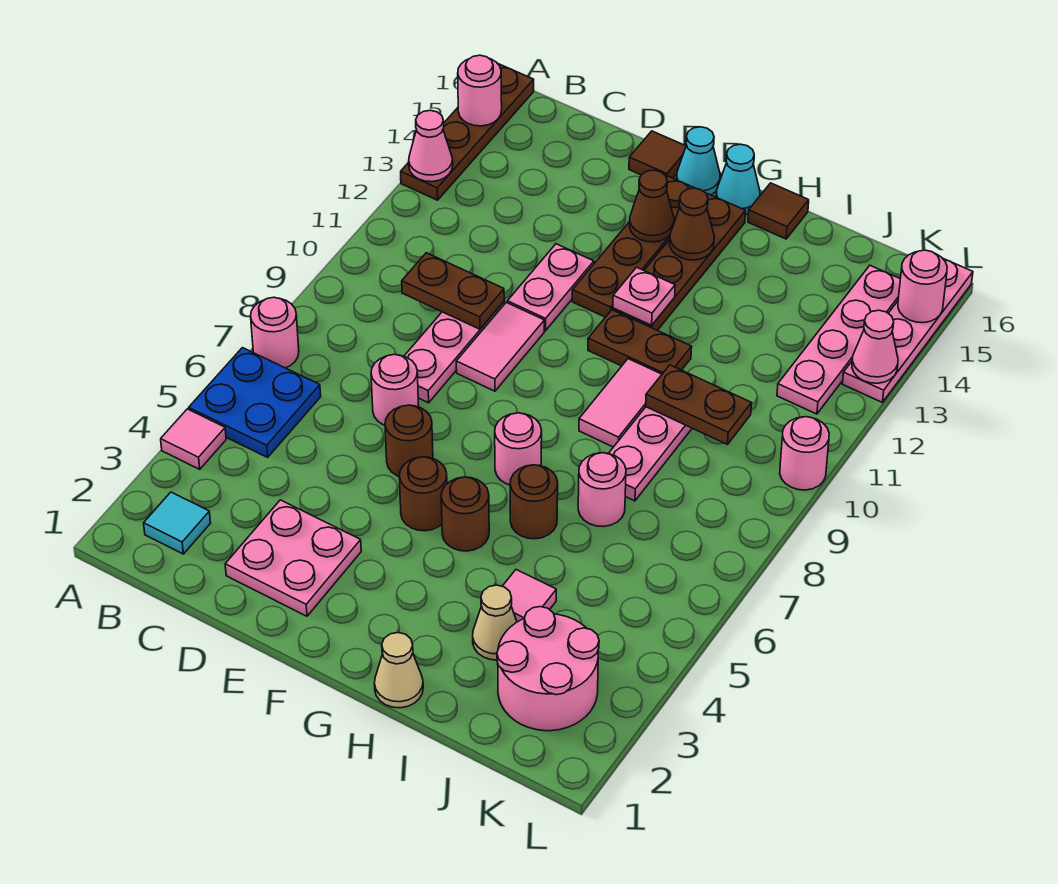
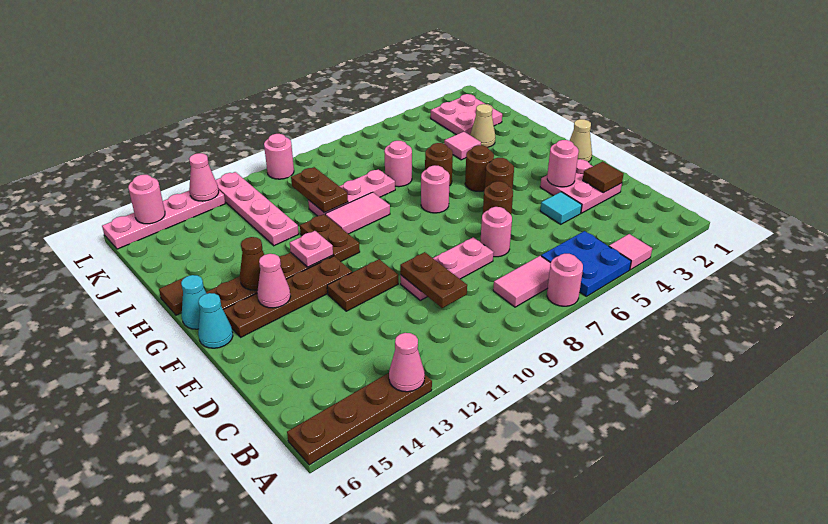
pink 1x1 round brick [458,55,502,126] -> pink 1x1 round brick moved to [547,140,579,187]
cyan 1x1 tile [144,492,211,554] -> cyan 1x1 tile moved to [540,192,582,224]
pink 1x2 tile [456,302,544,391] -> pink 1x2 tile moved to [493,256,551,307]
pink 1x2 plate [507,244,594,331] -> brown 1x2 plate [327,259,398,311]
brown 1x1 tile [629,131,686,178] -> brown 1x1 tile moved to [583,162,623,193]
brown 1x1 cone [630,170,674,242] -> pink 1x1 cone [257,254,291,308]
tan 1x1 cone [374,633,423,708] -> tan 1x1 cone moved to [570,119,592,162]
pink 2x2 round brick [497,607,599,731] -> pink 2x2 plate [431,94,502,135]
pink 1x4 plate [777,266,900,414] -> pink 1x4 plate turned to [216,172,299,246]

